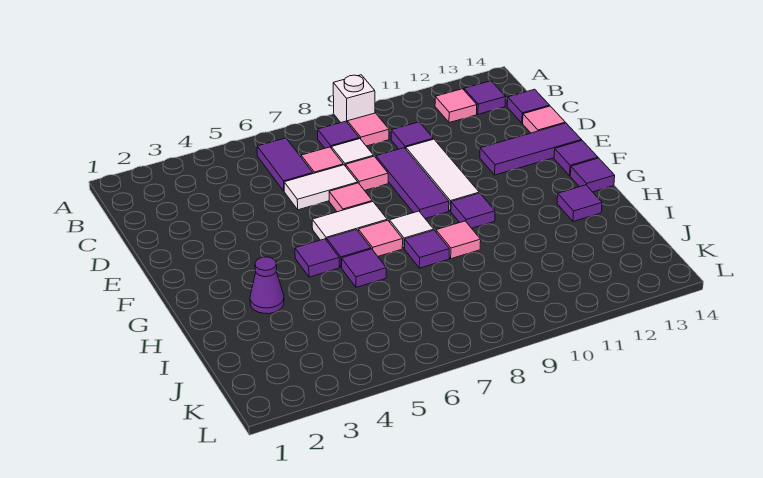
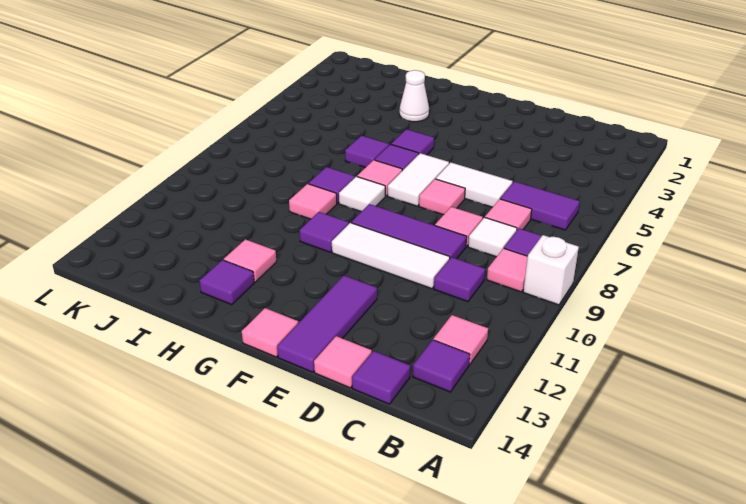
white 1x2 tile [284,165,358,210] -> white 1x2 tile turned to [436,162,513,207]
purple 1x1 tile [554,141,598,176] -> pink 1x1 tile [242,308,298,357]
purple 1x1 tile [570,158,615,192] -> none
purple 1x1 cone [250,257,284,314] -> white 1x1 cone [399,70,429,122]
none -> pink 1x1 tile [224,239,276,282]

